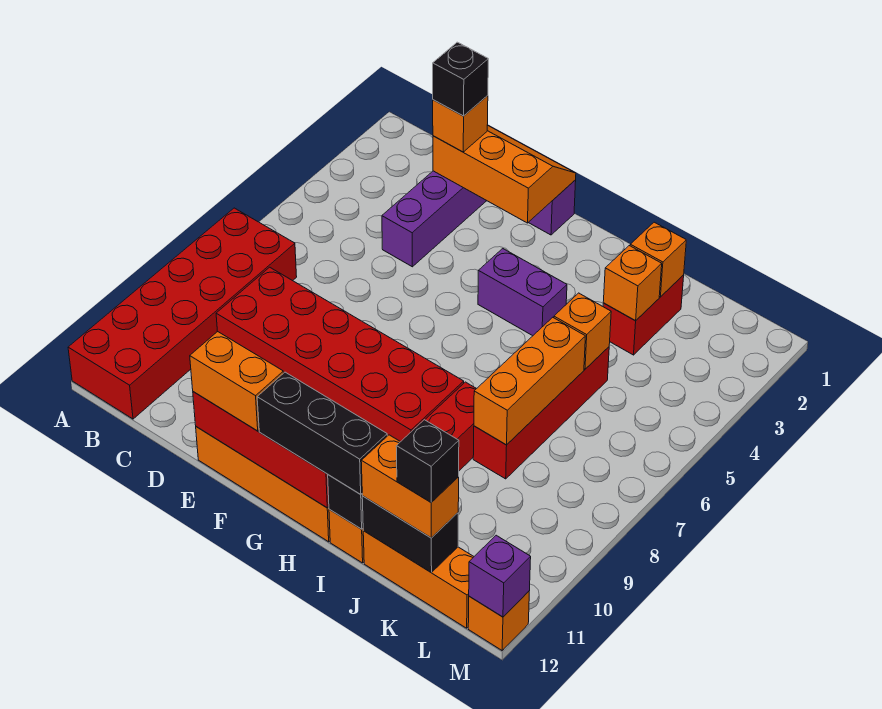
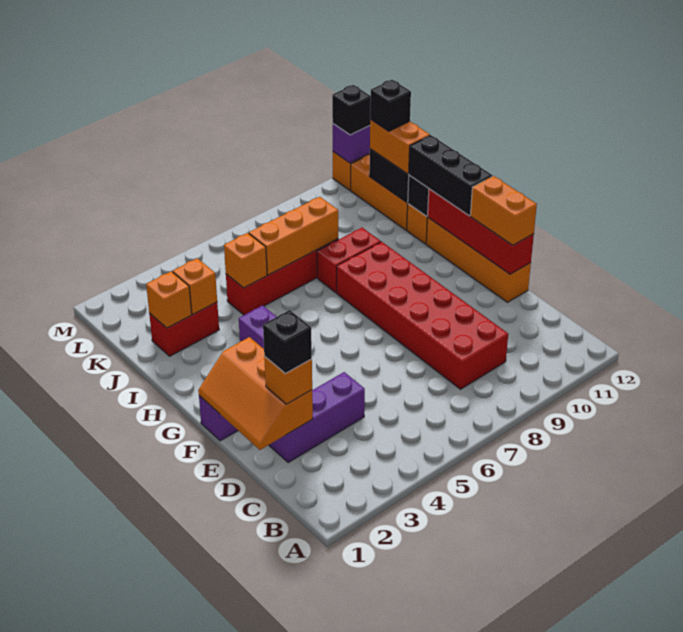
red 2x6 brick [68,208,297,419] -> none
none -> black 1x1 brick [332,85,371,135]

